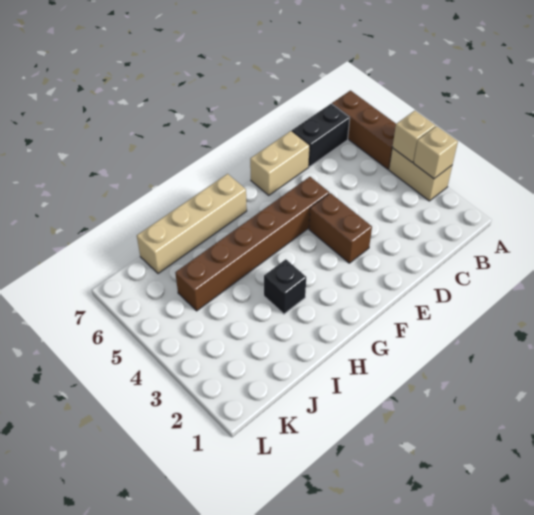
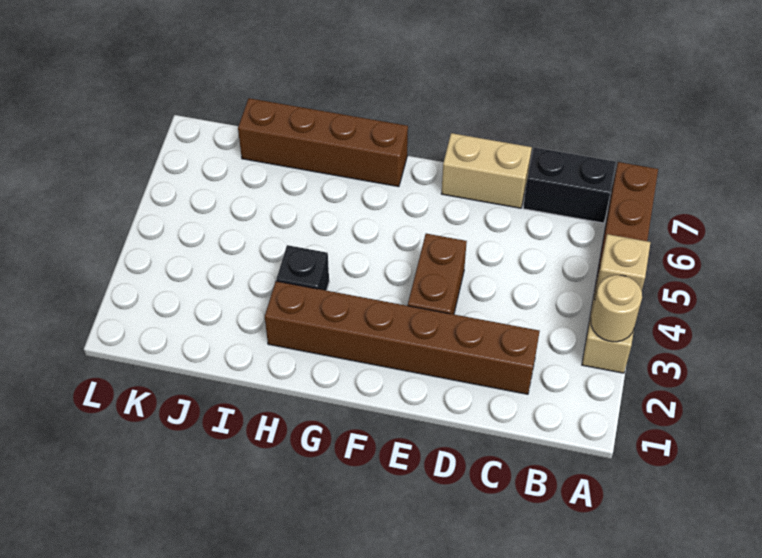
tan 1x1 brick [414,126,458,179] -> tan 1x1 round brick [591,275,642,342]
brown 1x6 brick [175,177,329,311] -> brown 1x6 brick moved to [265,281,540,394]
tan 1x4 brick [137,174,247,274] -> brown 1x4 brick [238,98,408,187]

